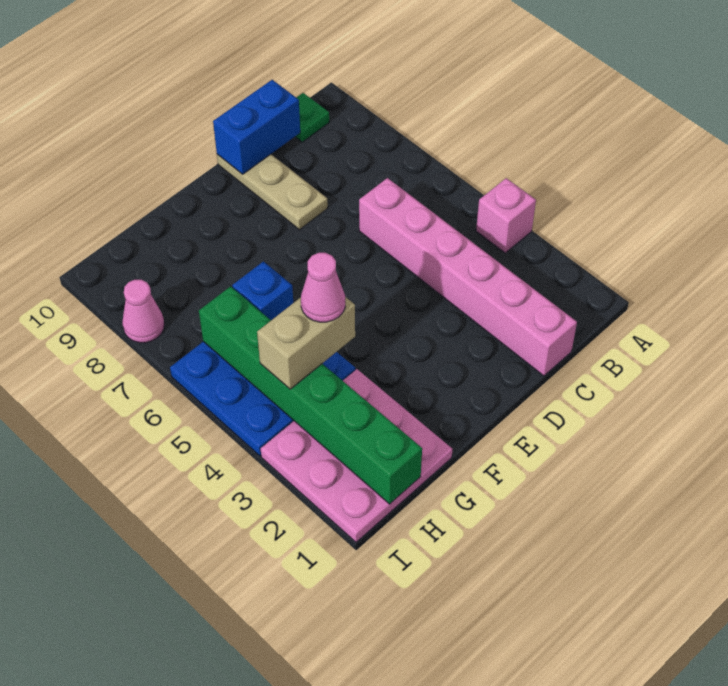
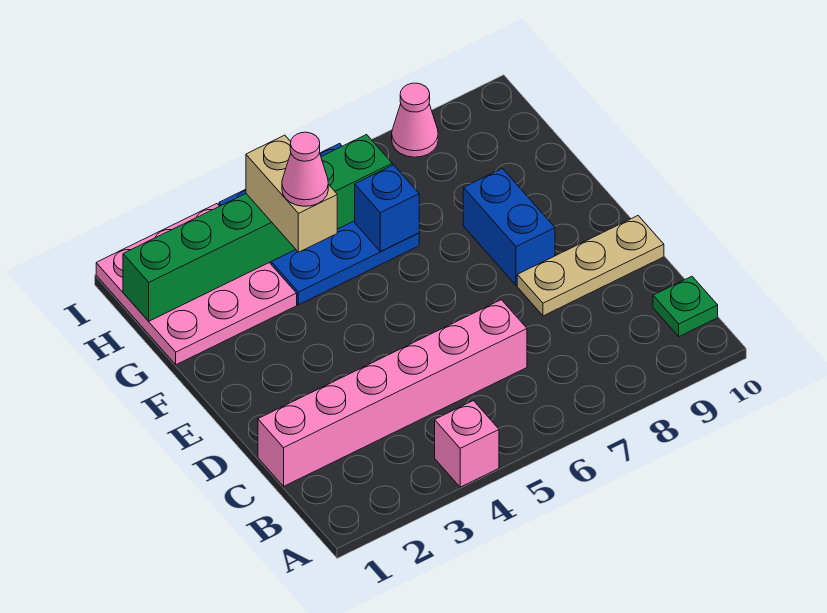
blue 1x2 brick [213,80,300,174] -> blue 1x2 brick moved to [463,168,555,285]

